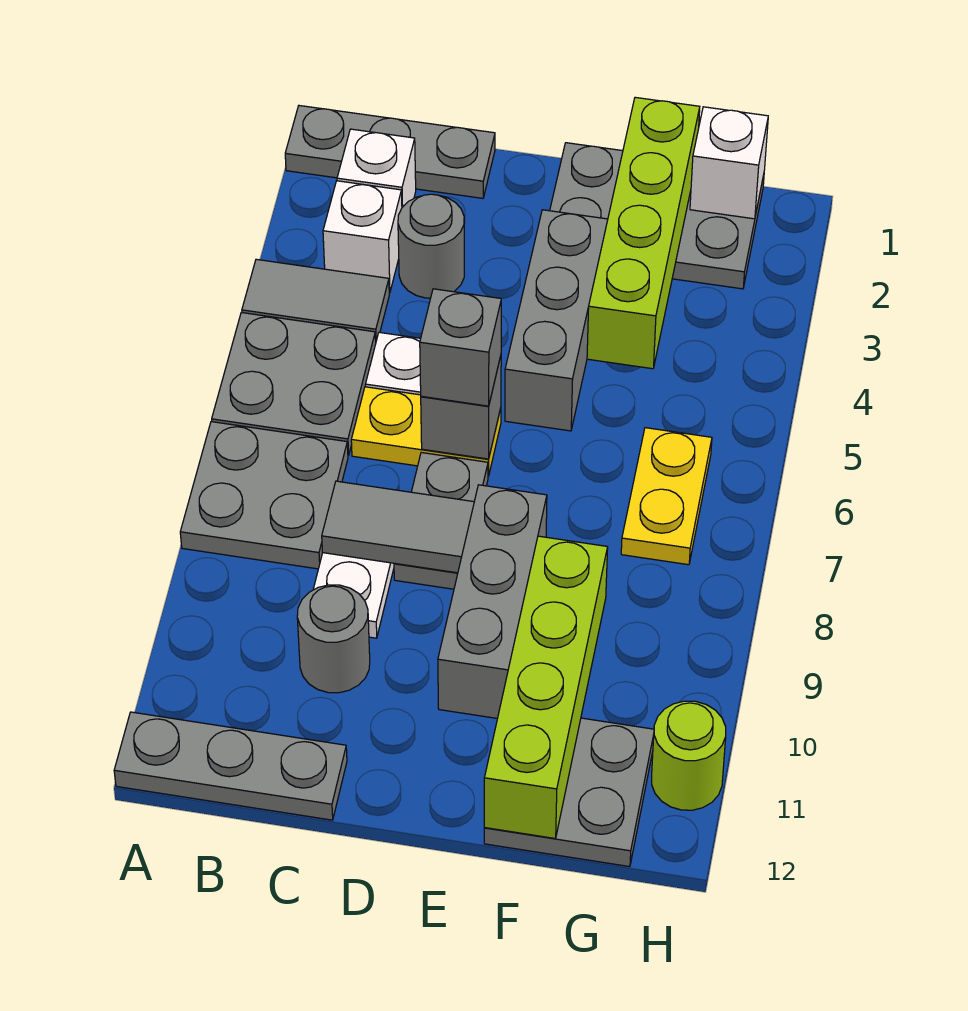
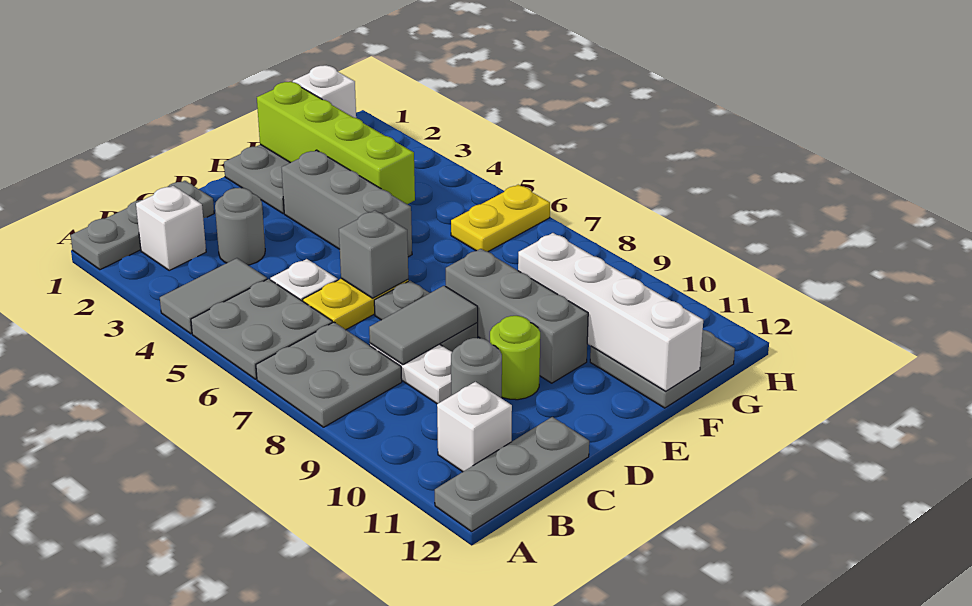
white 1x1 brick [323,181,402,293] -> white 1x1 brick moved to [437,382,512,472]
grey 1x1 brick [420,289,501,406] -> none
lime 1x4 brick [484,536,608,838] -> white 1x4 brick [518,233,703,391]
yellow 1x2 plate [621,428,712,565] -> yellow 1x2 plate turned to [451,185,550,252]
lime 1x1 round brick [652,701,726,810] -> lime 1x1 round brick moved to [490,316,540,400]

